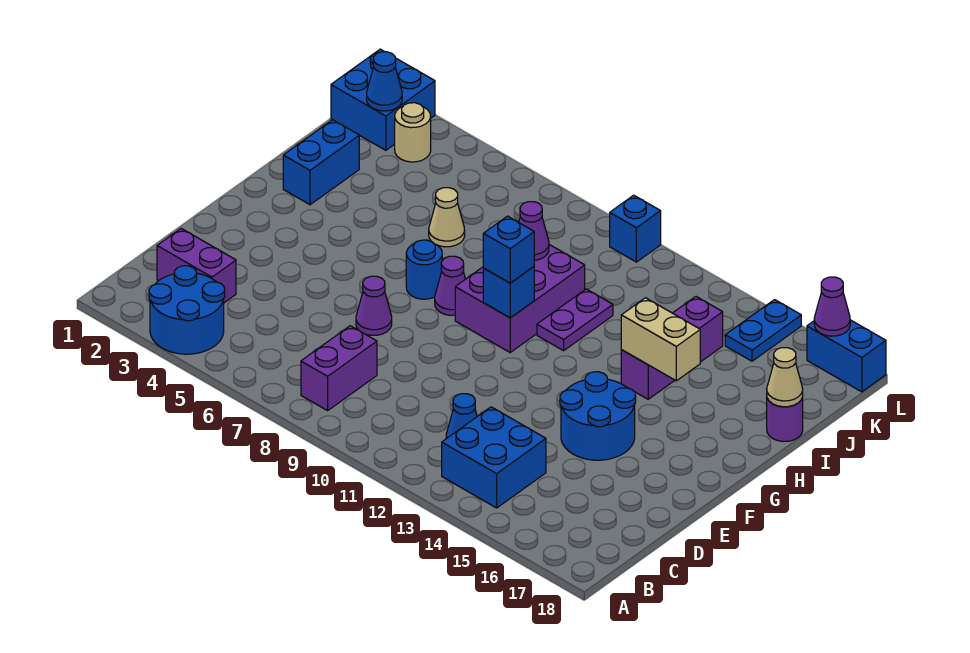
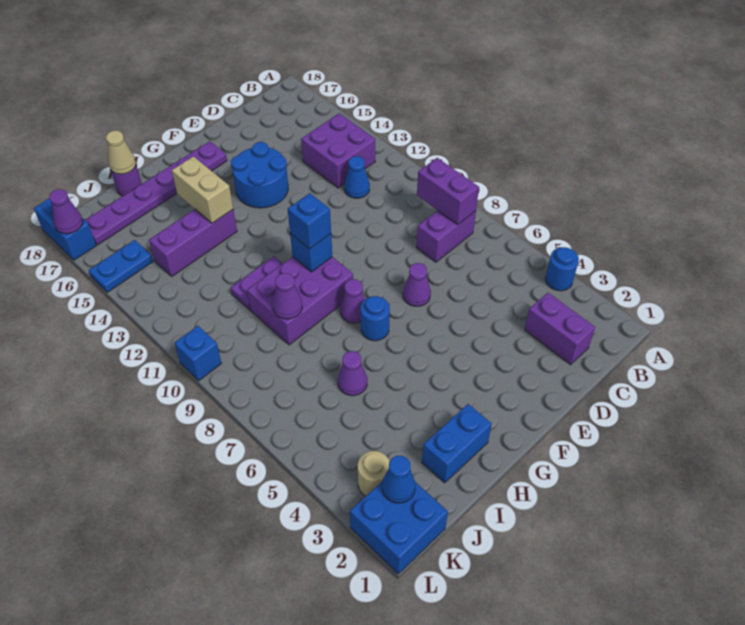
blue 2x2 round brick [149,266,225,354] -> blue 1x1 round brick [545,247,579,291]
none -> purple 1x2 brick [417,158,479,225]
blue 2x2 brick [442,407,546,508] -> purple 2x2 brick [301,113,375,188]
none -> purple 1x6 plate [85,141,227,245]
tan 1x1 cone [429,188,465,247] -> purple 1x1 cone [338,351,367,396]

